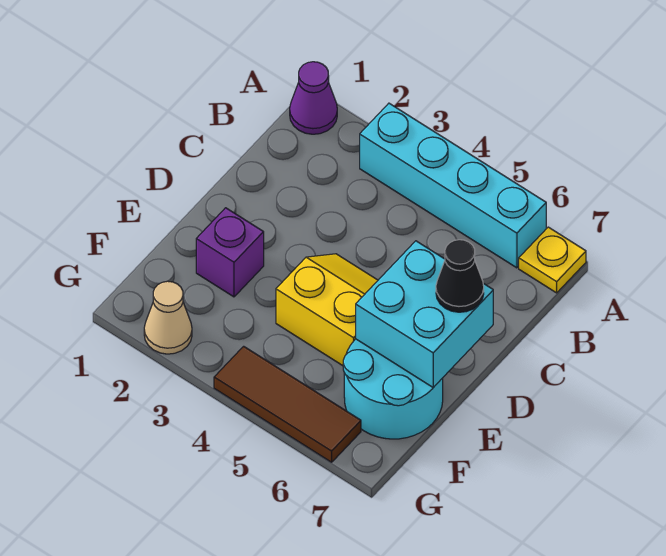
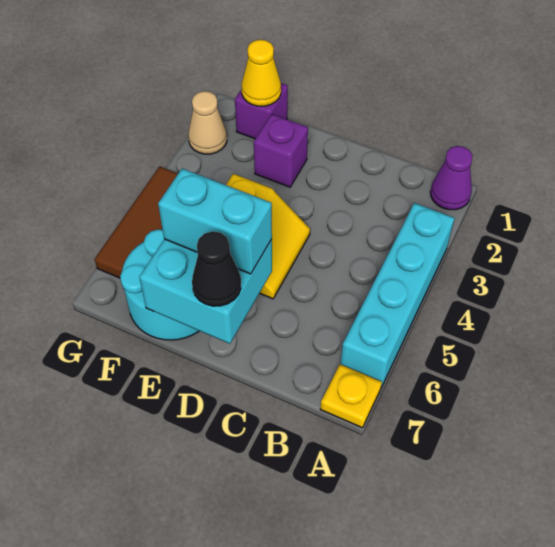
none -> cyan 1x2 brick [158,168,272,274]
none -> purple 1x1 brick [235,83,288,139]
none -> yellow 1x1 cone [242,40,281,106]

